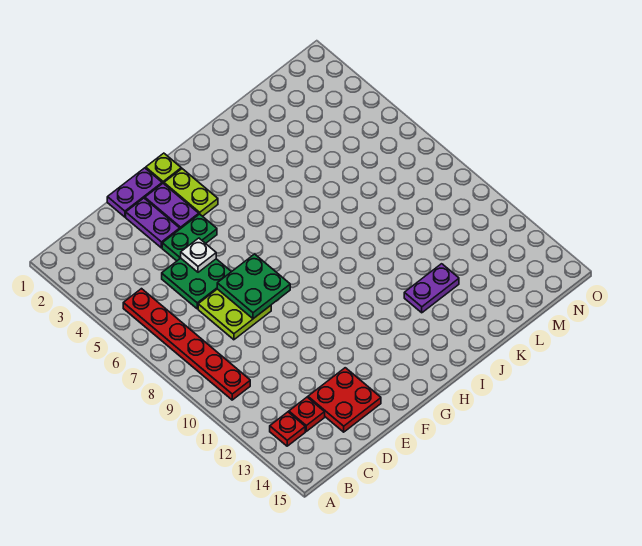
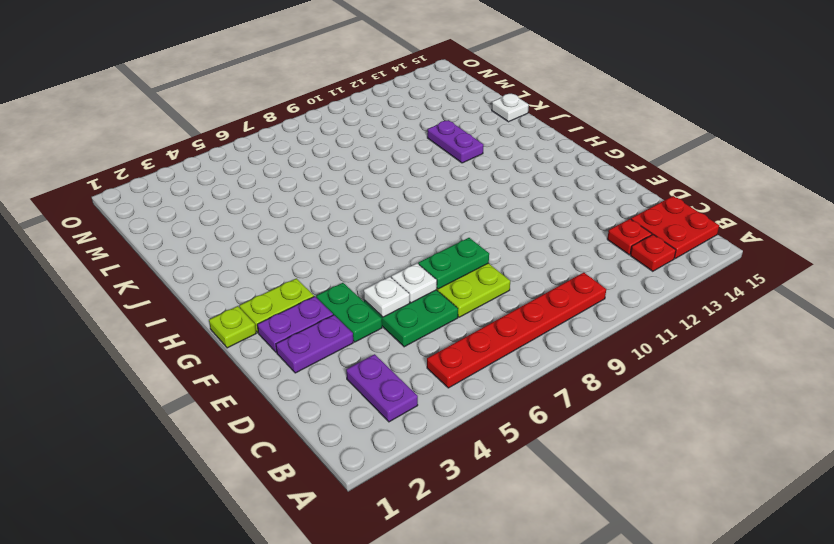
red 2x2 plate [308,368,381,432] -> red 2x2 plate moved to [631,196,719,258]
purple 1x2 plate [107,168,162,217] -> purple 1x2 plate moved to [346,354,418,422]
none -> white 1x1 plate [391,263,437,303]
green 2x2 plate [217,254,290,319] -> green 1x2 plate [418,238,489,289]
none -> white 1x1 plate [492,94,529,122]

